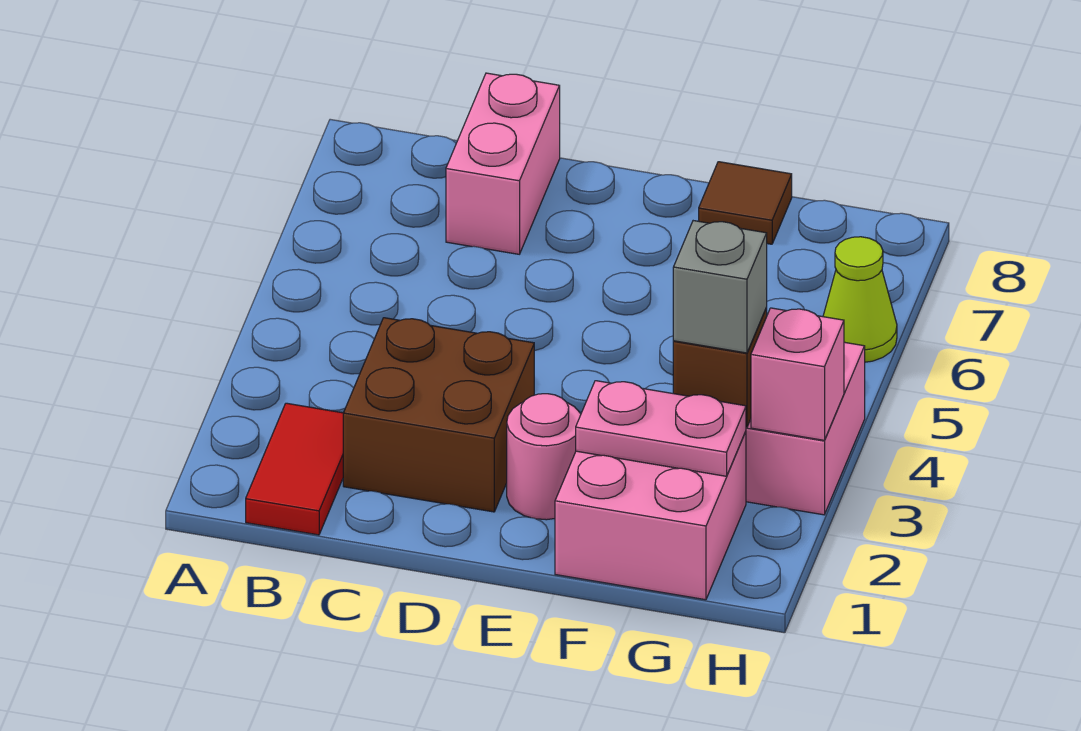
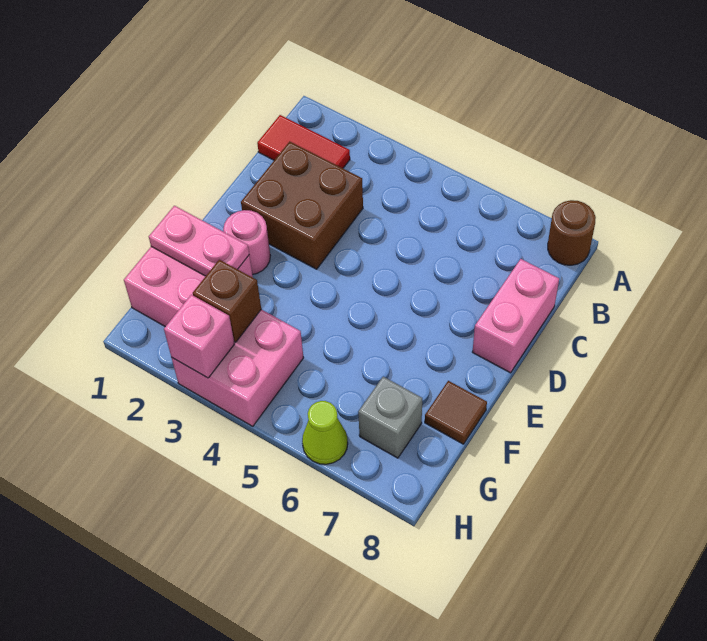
none -> brown 1x1 round brick [548,200,596,265]
pink 1x2 brick [446,73,560,254] -> pink 1x2 brick turned to [473,259,559,373]
pink 1x2 plate [576,381,746,476] -> pink 1x2 plate turned to [149,206,249,276]
grey 1x1 brick [673,221,767,353] -> grey 1x1 brick moved to [358,377,422,458]

